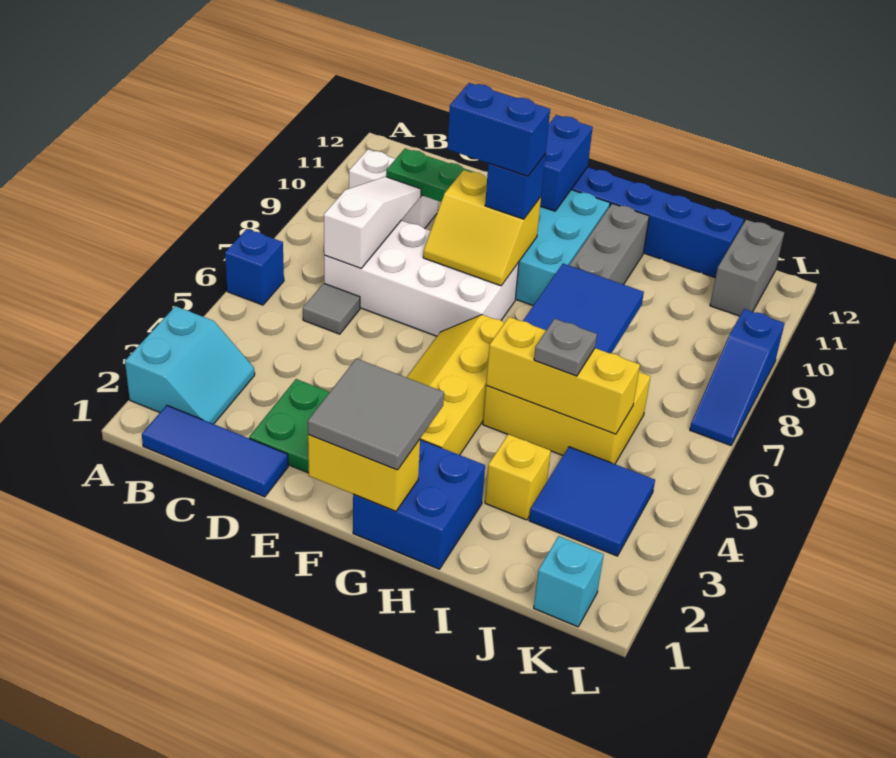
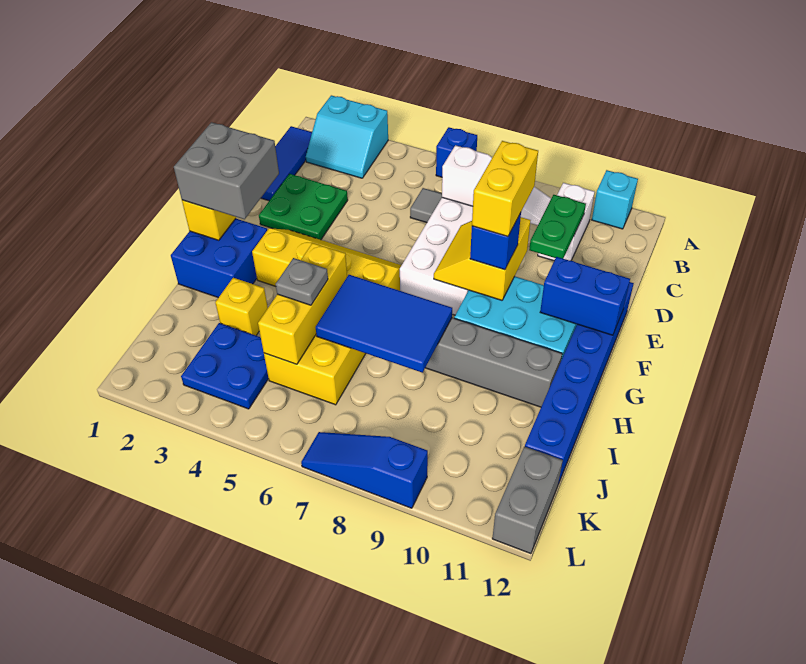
blue 1x2 brick [447,83,550,176] -> yellow 1x2 brick [472,141,538,237]
grey 2x2 tile [308,359,444,470] -> grey 2x2 brick [174,122,279,219]
blue 2x2 tile [529,447,655,556] -> blue 2x2 plate [181,323,269,409]
cyan 1x1 brick [534,536,604,627] -> cyan 1x1 brick moved to [592,170,638,229]
grey 1x2 brick [710,220,784,316] -> grey 1x2 brick turned to [492,447,563,554]

